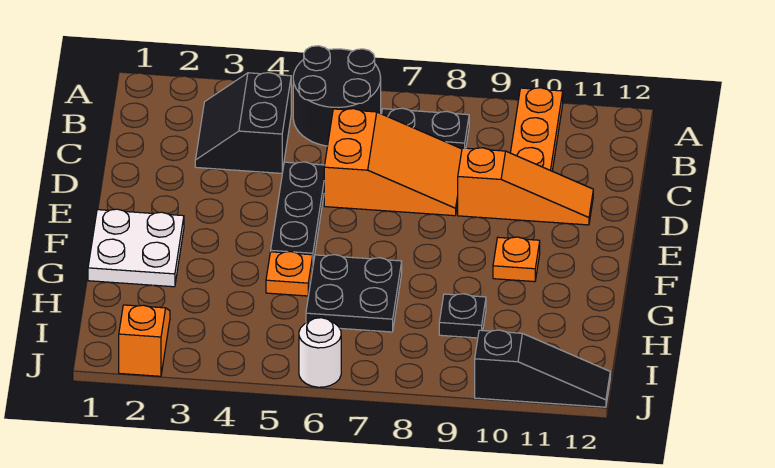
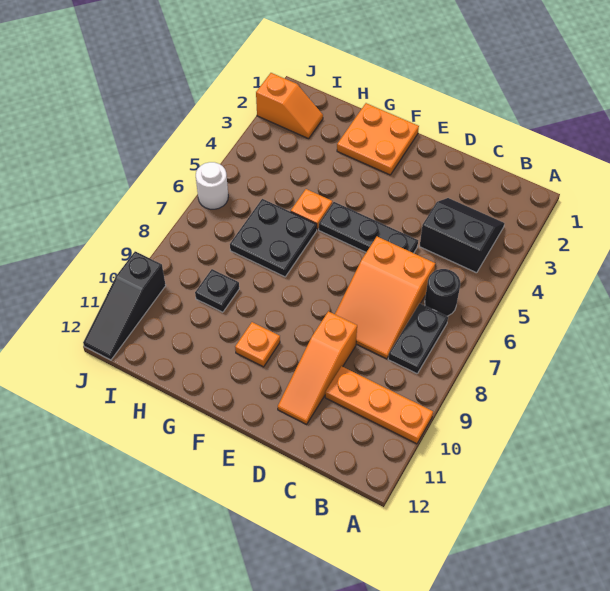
black 2x2 round brick [293,46,381,146] -> black 1x1 round brick [425,269,460,316]
white 2x2 plate [88,209,184,287] -> orange 2x2 plate [337,103,419,175]

